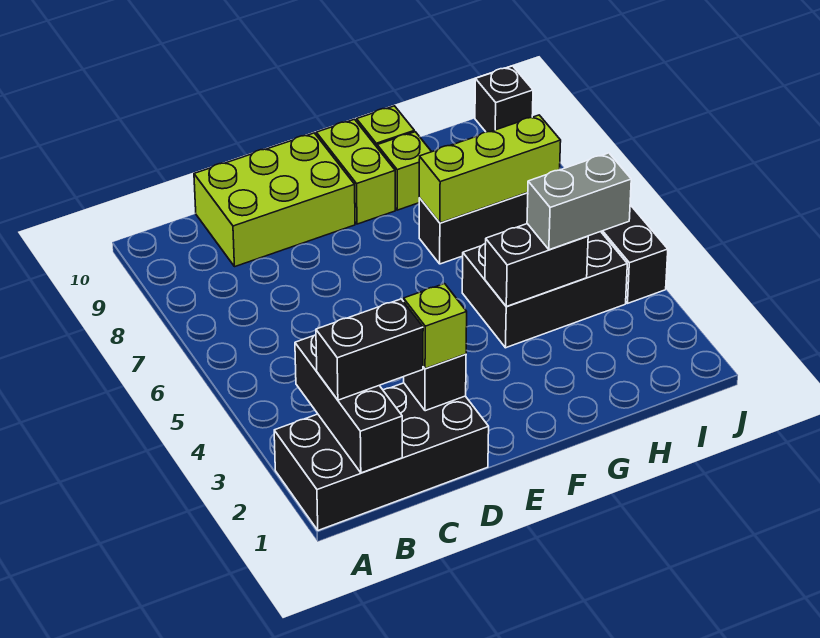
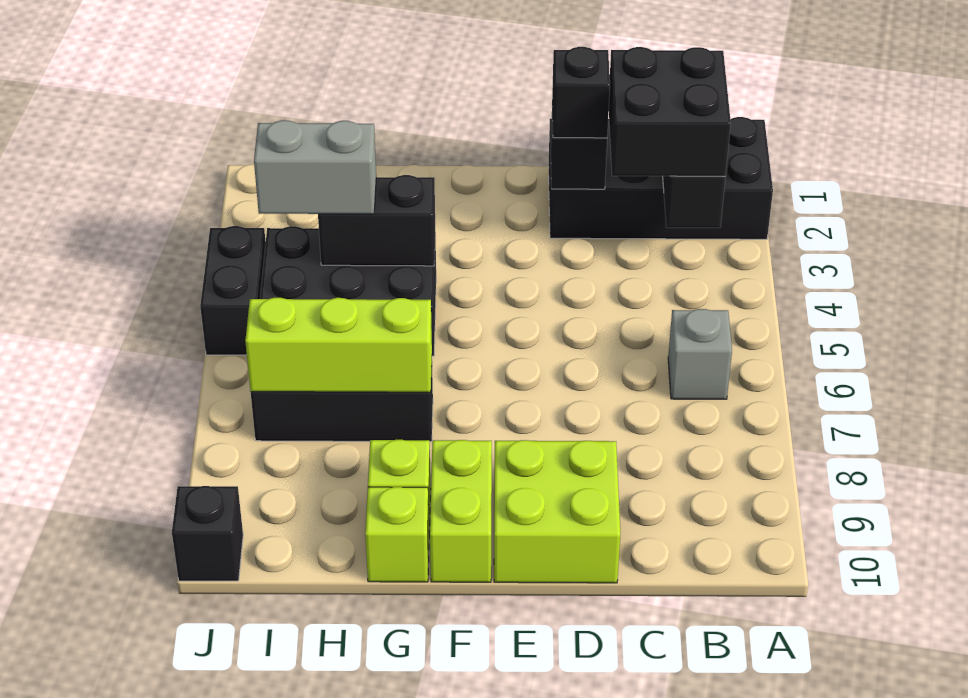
black 1x2 brick [316,299,423,400] -> black 2x2 brick [609,47,731,176]
none -> grey 1x1 brick [668,309,732,399]
lime 2x3 brick [194,133,355,266] -> lime 2x2 brick [494,440,620,583]
lime 1x1 brick [404,284,467,369] -> black 1x1 brick [552,47,610,138]

